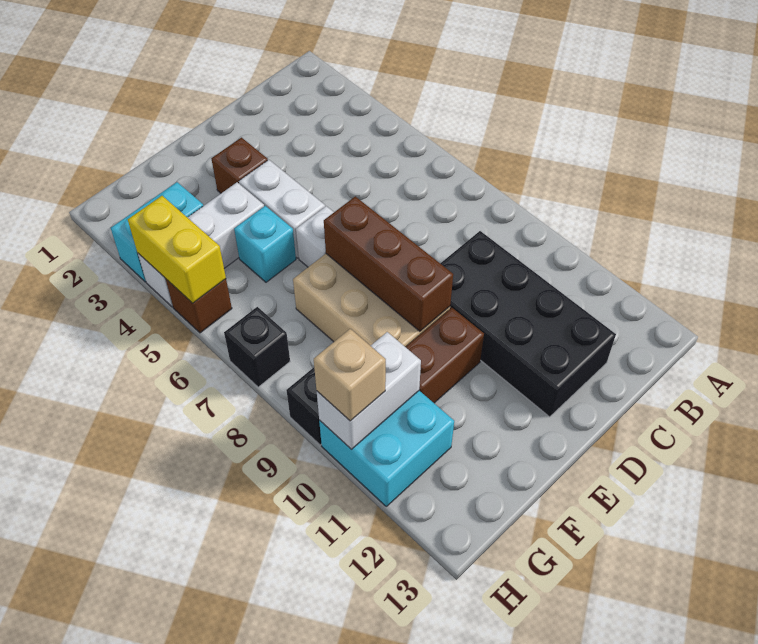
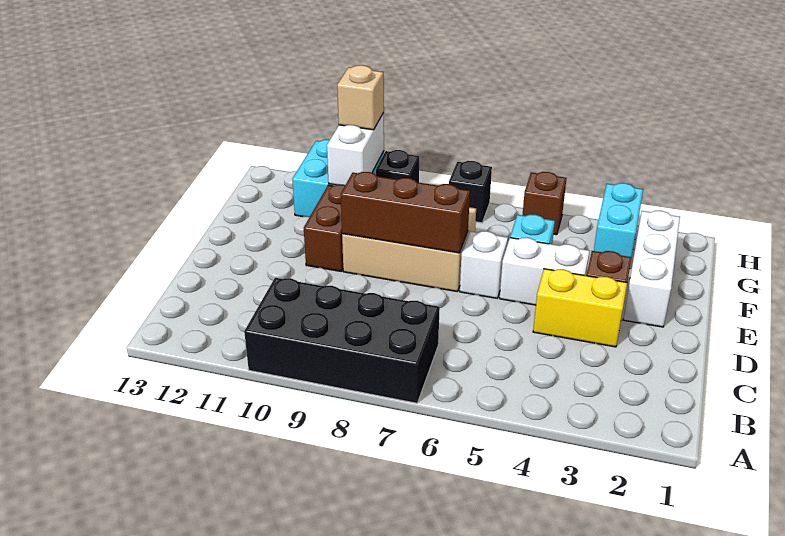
black 2x4 brick [440,231,616,417] -> black 2x4 brick moved to [244,278,440,403]
white 1x3 brick [138,182,264,307] -> white 1x3 brick moved to [623,211,680,327]
yellow 1x2 brick [128,196,226,303] -> yellow 1x2 brick moved to [533,269,627,347]

